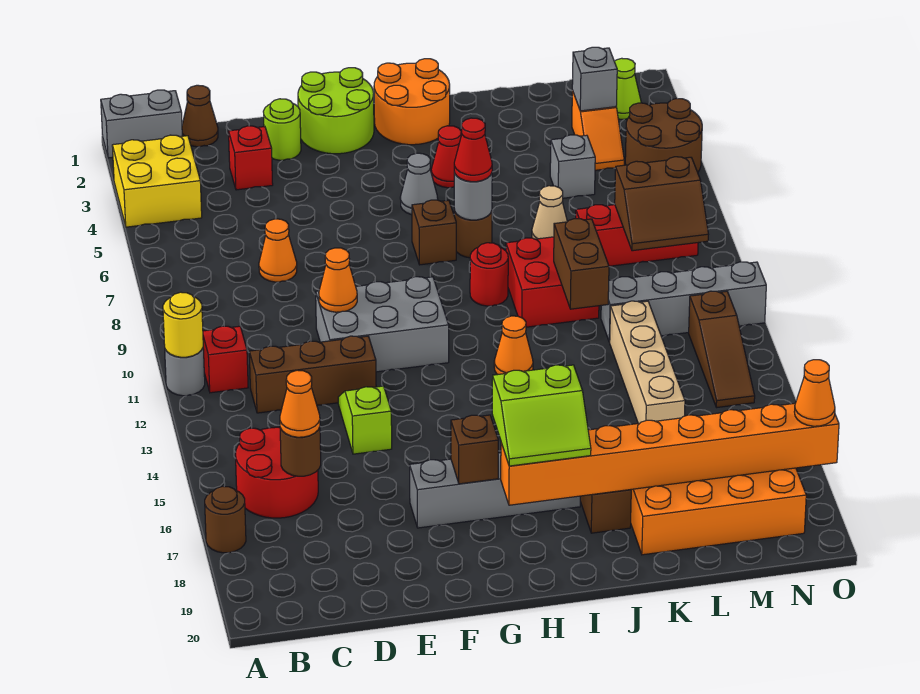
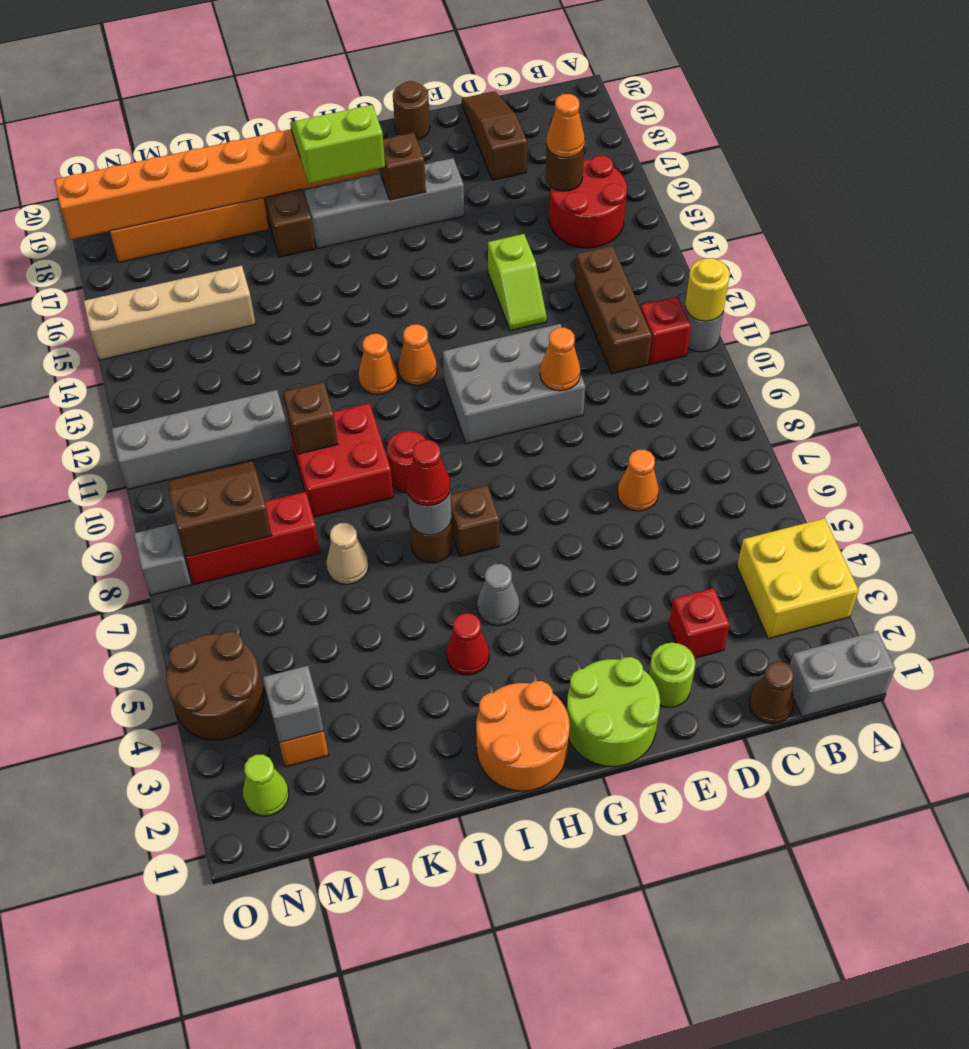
brown 1x1 round brick [205,486,246,553] -> brown 1x1 round brick moved to [393,81,430,140]
brown 1x3 brick [249,336,376,413] -> brown 1x3 brick turned to [575,246,652,374]
brown 1x2 brick [554,219,609,309] -> brown 1x1 brick [283,382,338,454]
grey 1x1 brick [550,135,595,198] -> grey 1x1 brick moved to [134,523,192,595]
tan 1x4 brick [610,301,685,423] -> tan 1x4 brick turned to [84,266,256,360]
brown 1x3 slope [689,291,755,408] -> brown 1x3 slope moved to [462,91,527,180]
orange 1x1 cone [794,360,835,426] -> orange 1x1 cone moved to [398,324,437,385]

